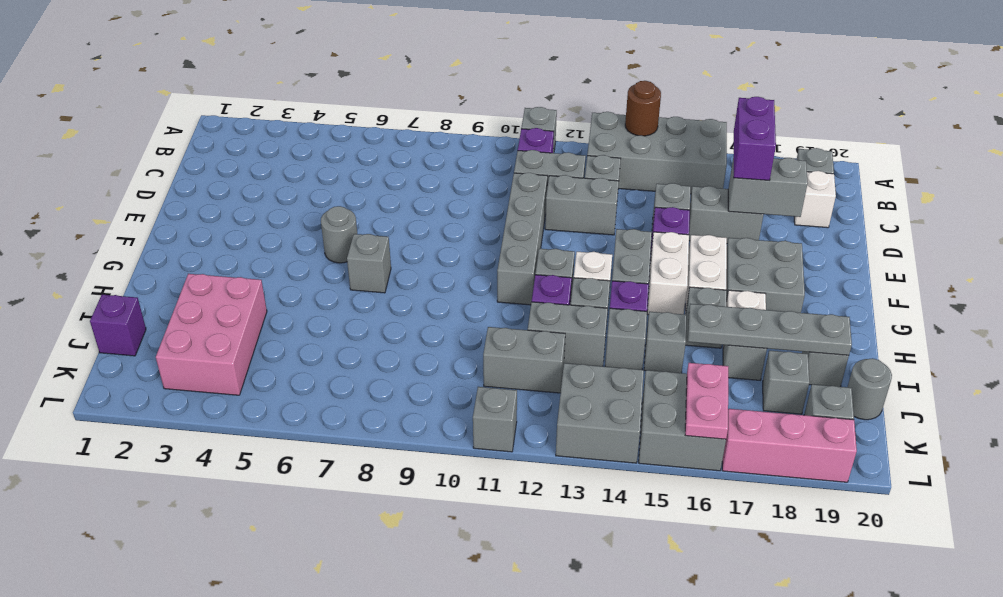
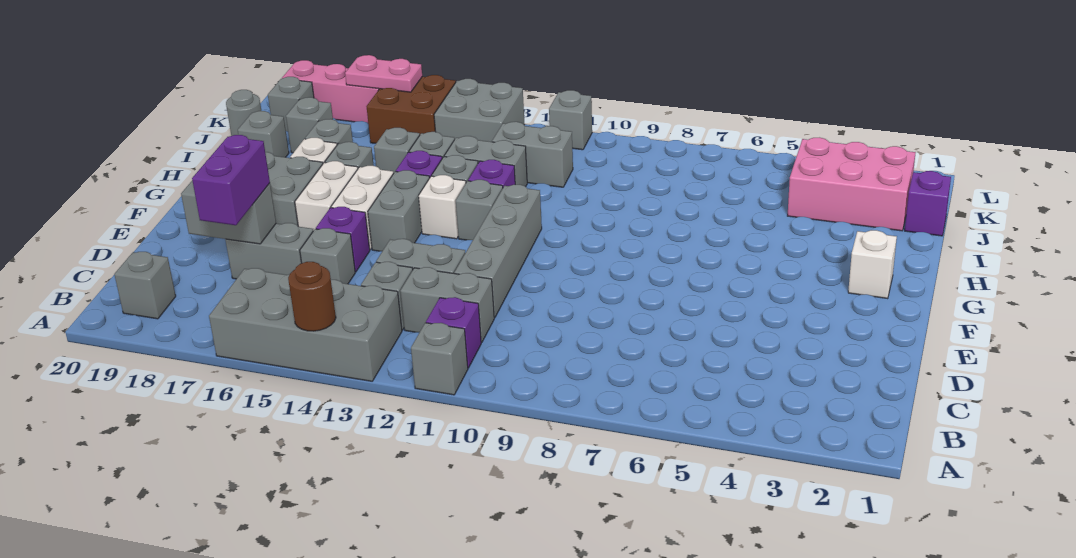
white 1x1 brick [794,171,836,228] -> white 1x1 brick moved to [848,230,897,299]
grey 1x1 round brick [321,206,357,263] -> none
grey 1x1 brick [347,234,391,293] -> none
pink 2x3 brick [156,274,267,395] -> pink 2x3 brick turned to [788,138,916,231]
grey 1x4 plate [688,304,852,355] -> none
grey 2x2 brick [639,370,726,471] -> brown 2x2 brick [367,75,456,143]
pink 1x2 plate [685,363,728,439] -> pink 1x2 plate turned to [345,55,422,92]

